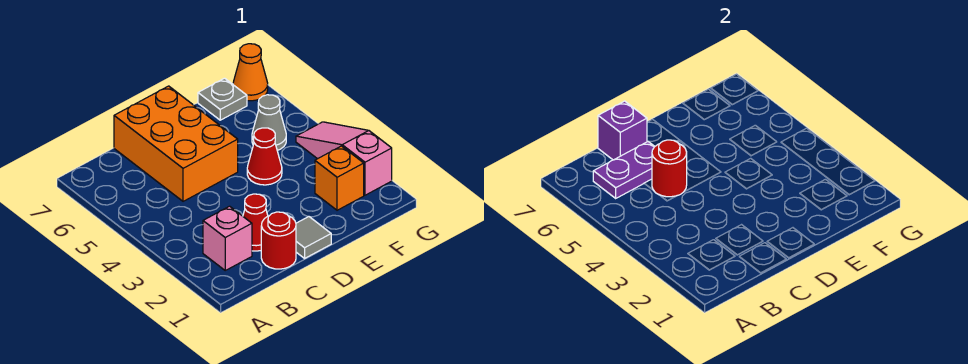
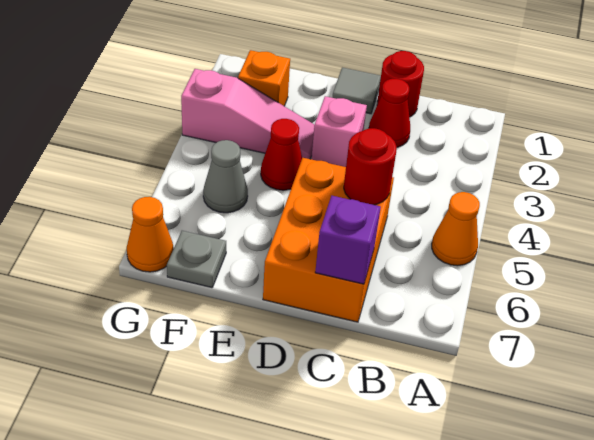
none -> orange 1x1 cone [432,192,480,266]
pink 1x1 brick [203,206,252,270] -> pink 1x1 brick moved to [312,96,367,167]
purple 1x2 plate [593,142,655,198] -> none
pink 1x3 slope [296,122,392,195] -> pink 1x3 slope turned to [181,69,314,159]

